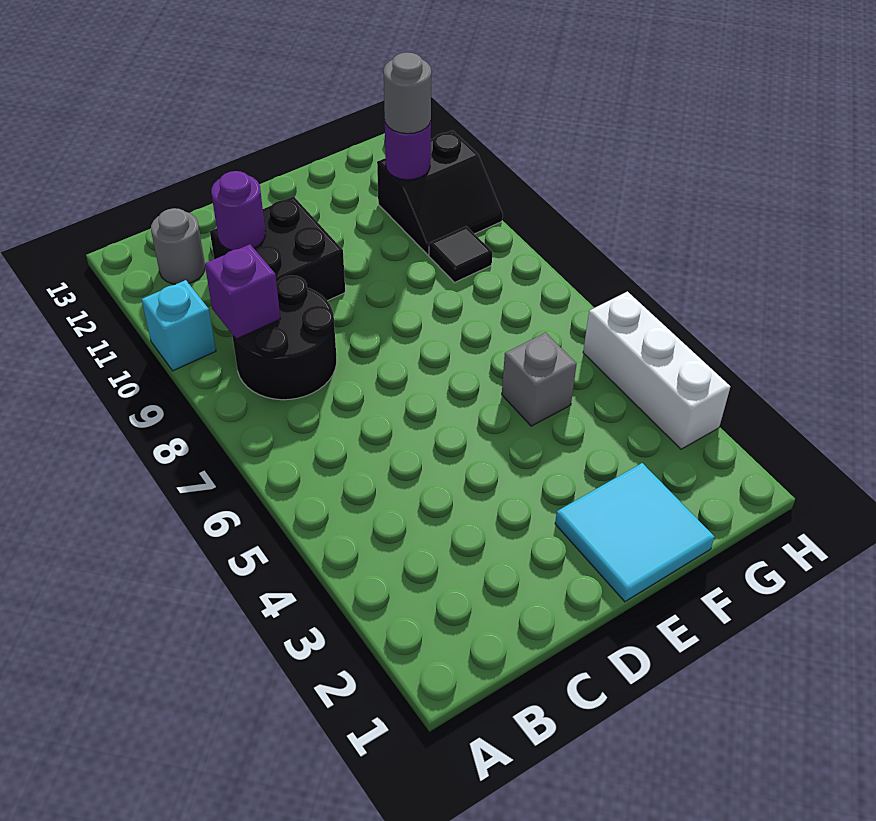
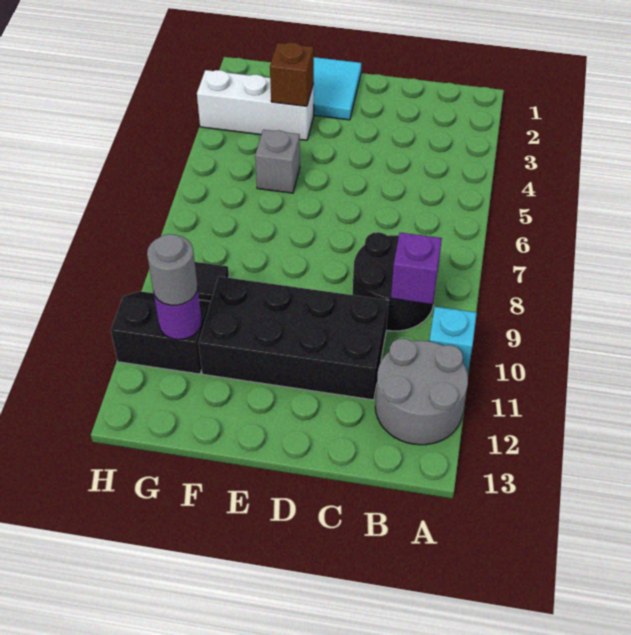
grey 1x1 round brick [151,208,205,284] -> grey 2x2 round brick [375,338,468,445]
black 2x2 brick [210,196,345,301] -> black 2x4 brick [198,277,388,400]
purple 1x1 round brick [211,171,265,250] -> none
none -> brown 1x1 brick [270,43,314,106]
white 1x3 brick [583,292,730,449] -> white 1x3 brick turned to [197,70,314,140]

